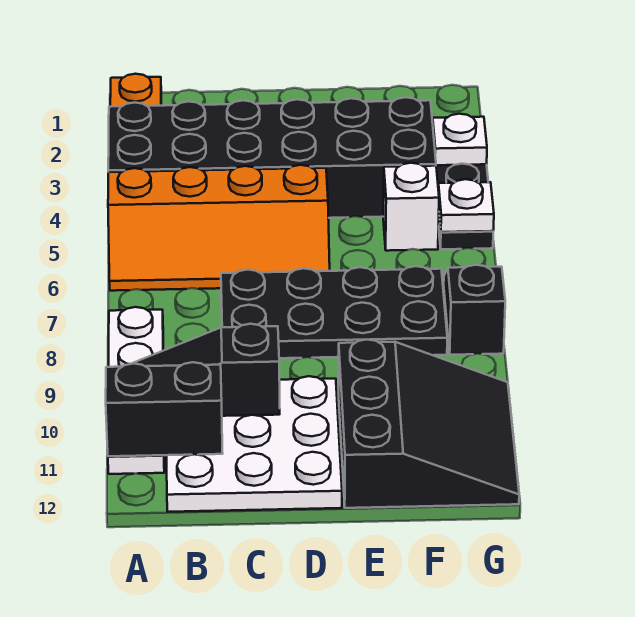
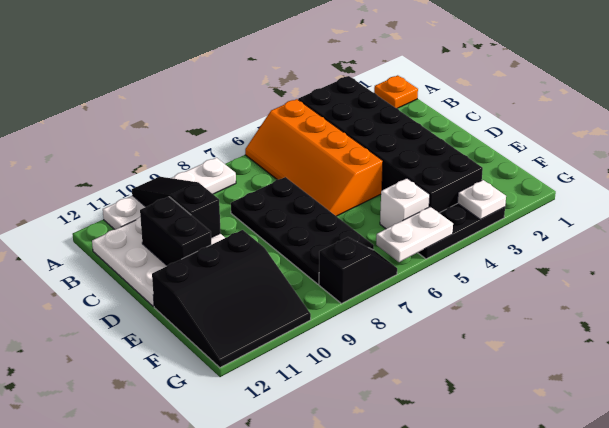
black 1x2 brick [106,362,223,456] -> black 1x2 brick moved to [140,197,212,266]
white 1x1 plate [438,179,494,232] -> white 1x2 plate [376,207,453,262]

